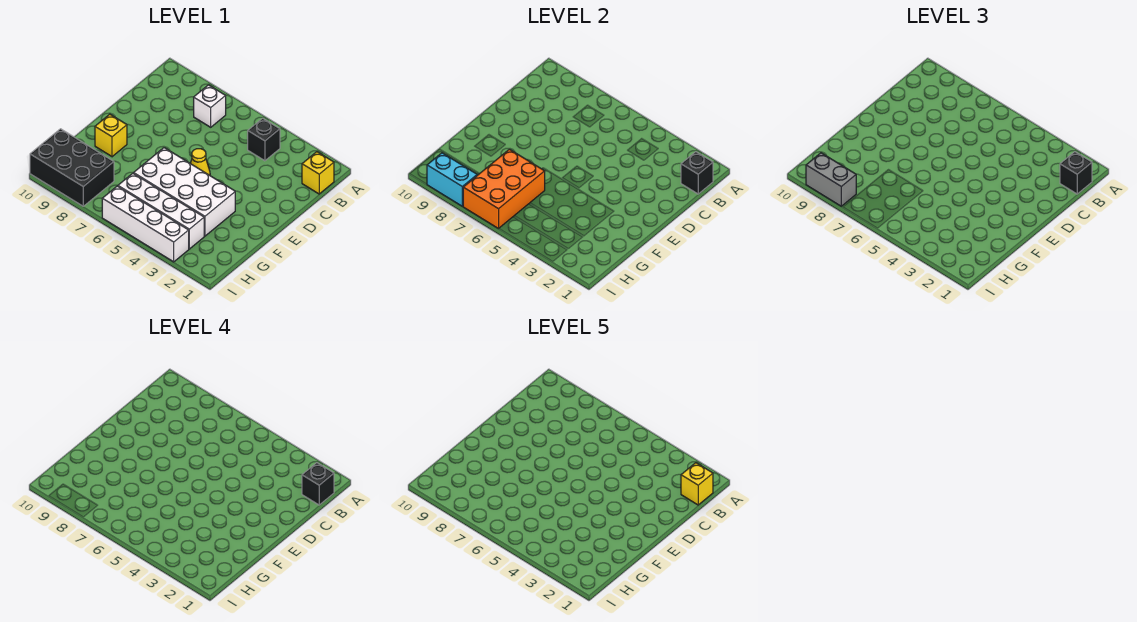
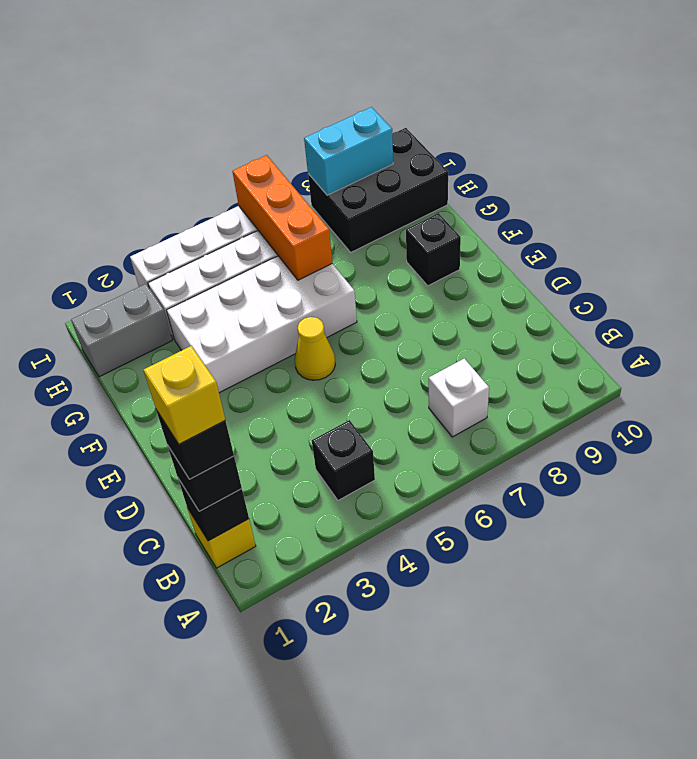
yellow 1x1 brick [95,114,127,157] -> black 1x1 brick [406,213,461,286]
orange 2x3 brick [463,149,545,229] -> orange 1x3 brick [232,155,332,280]
grey 1x2 brick [806,153,856,206] -> grey 1x2 brick moved to [71,284,172,377]

